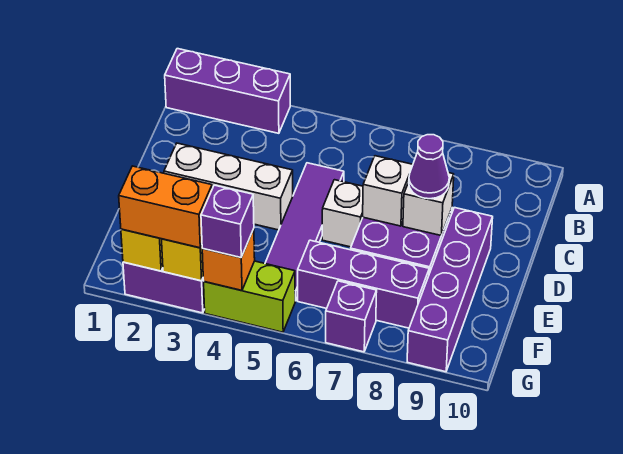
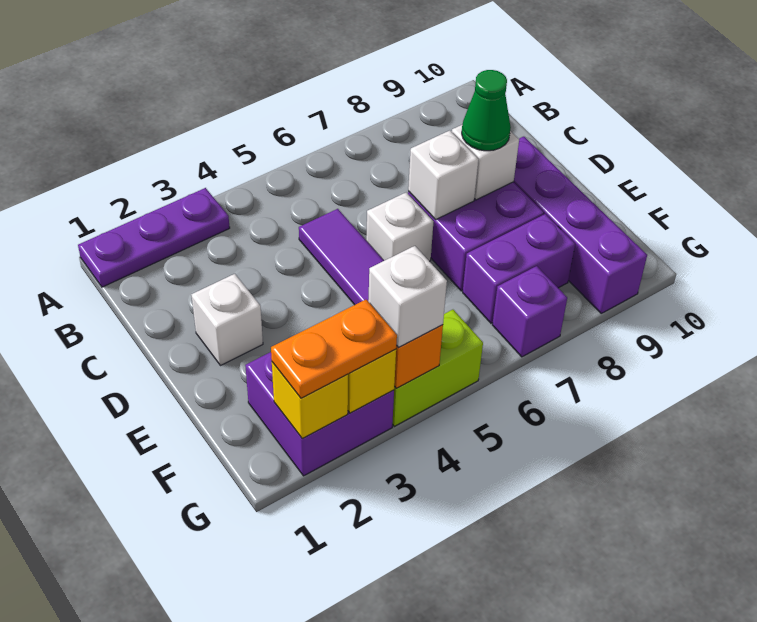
purple 1x3 brick [165,49,290,133] -> purple 1x3 plate [78,188,230,287]
white 1x3 brick [164,143,293,230] -> white 1x1 brick [191,274,263,365]
purple 1x1 cone [409,135,449,199] -> green 1x1 cone [462,70,511,151]
purple 1x3 brick [298,240,429,328] -> purple 1x2 brick [463,214,575,323]
orange 1x2 brick [119,166,212,248] -> orange 1x2 plate [271,300,397,398]
purple 1x1 brick [201,185,254,258] -> white 1x1 brick [368,246,447,347]

